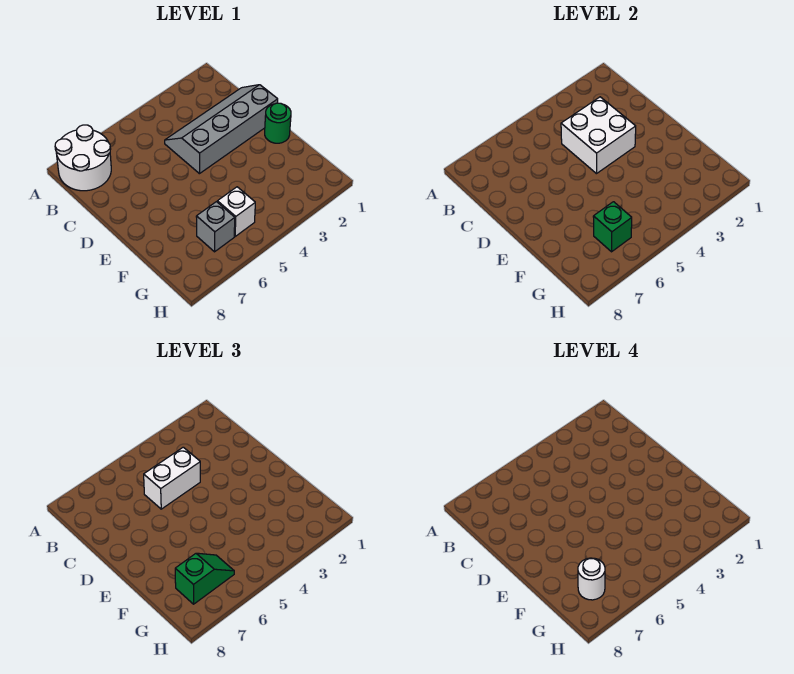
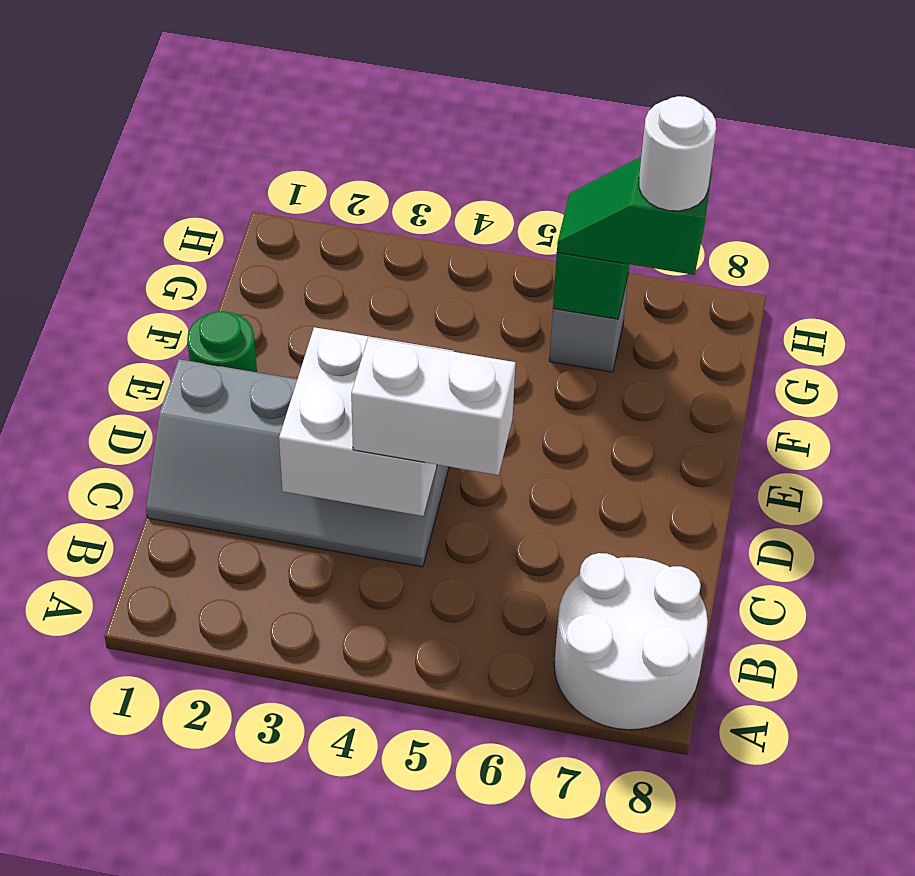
white 1x1 brick [217,187,255,236] -> none

